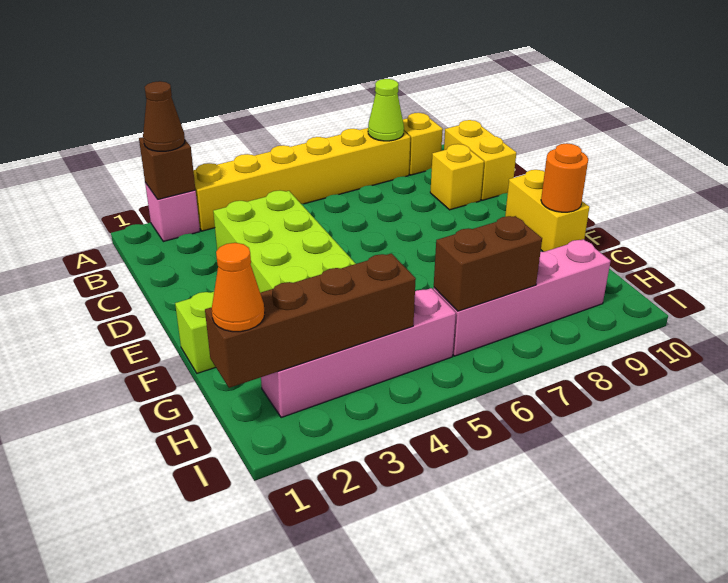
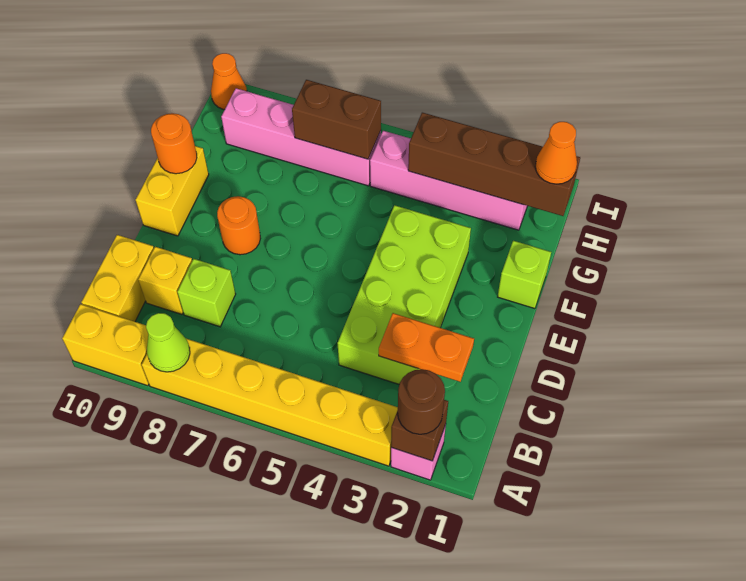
brown 1x1 cone [143,81,185,151] -> brown 1x1 round brick [398,369,445,434]
yellow 1x1 brick [403,113,443,175] -> yellow 1x2 brick [62,304,149,386]
none -> orange 1x2 plate [379,313,474,382]
none -> lime 1x1 brick [177,259,236,327]
none -> orange 1x1 round brick [217,196,260,255]
none -> orange 1x1 cone [211,53,247,110]

